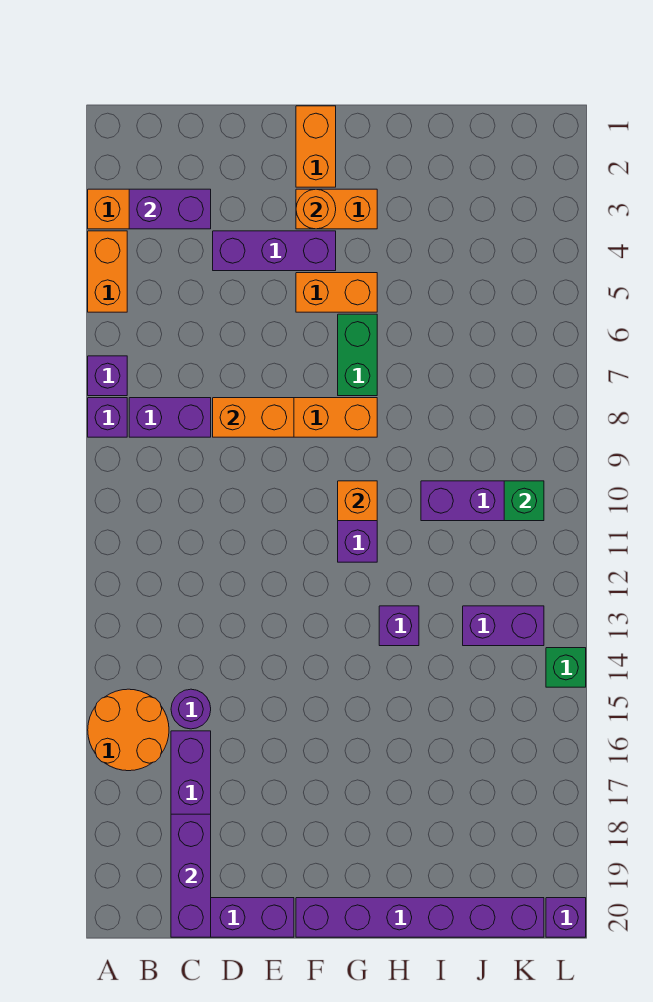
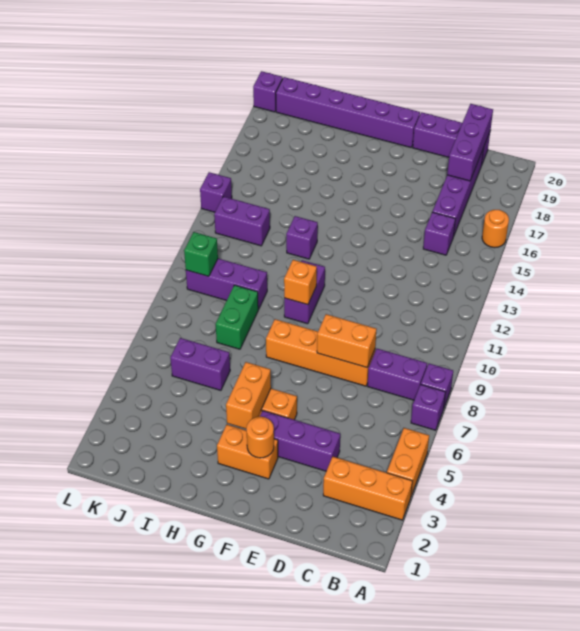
orange 2x2 round brick [88,689,169,771] -> orange 1x1 round brick [482,210,509,248]
purple 1x2 brick [129,189,211,229] -> purple 1x2 brick moved to [170,338,230,390]
purple 1x1 round brick [171,689,211,729] -> purple 1x1 brick [423,212,455,255]
orange 1x2 brick [296,106,336,187] -> orange 1x2 brick moved to [226,362,271,429]
green 1x2 brick [338,314,377,396] -> green 1x2 brick moved to [216,285,259,349]
green 1x1 brick [546,648,586,687] -> purple 1x1 brick [200,172,232,212]

